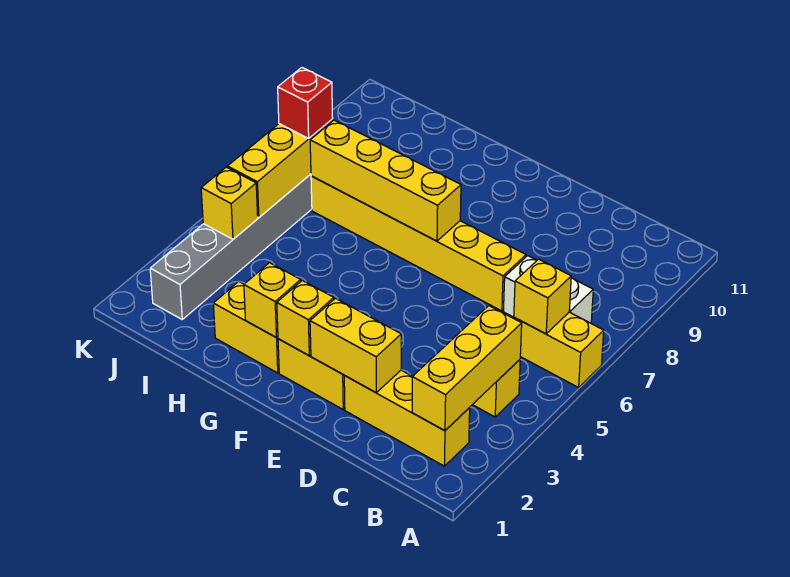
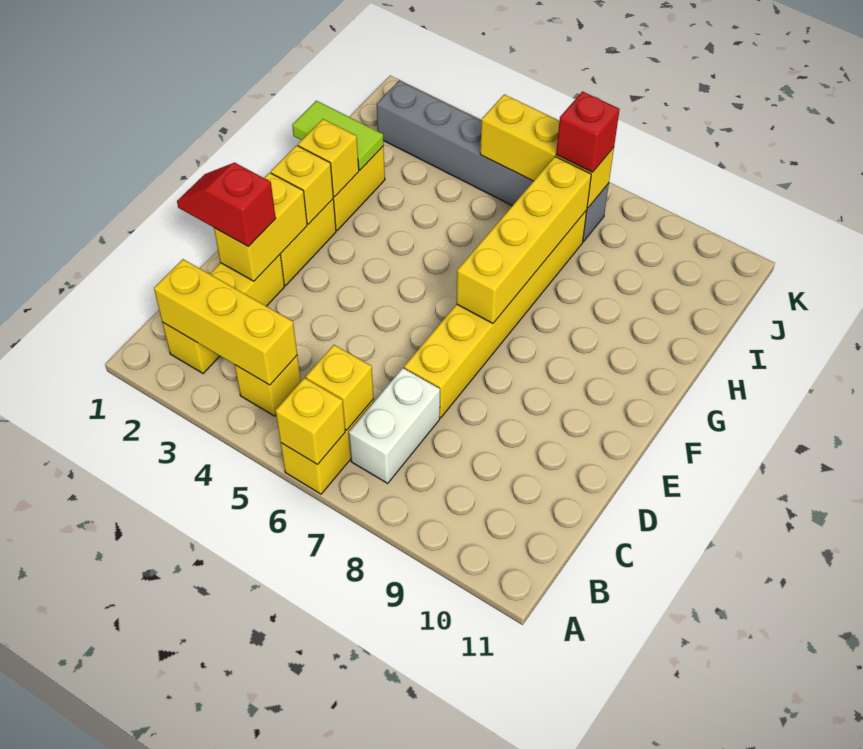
none -> red 1x2 slope [177,163,276,247]
none -> lime 1x2 tile [292,101,384,170]
yellow 1x1 brick [201,167,258,239] -> yellow 1x1 brick moved to [276,378,345,465]

